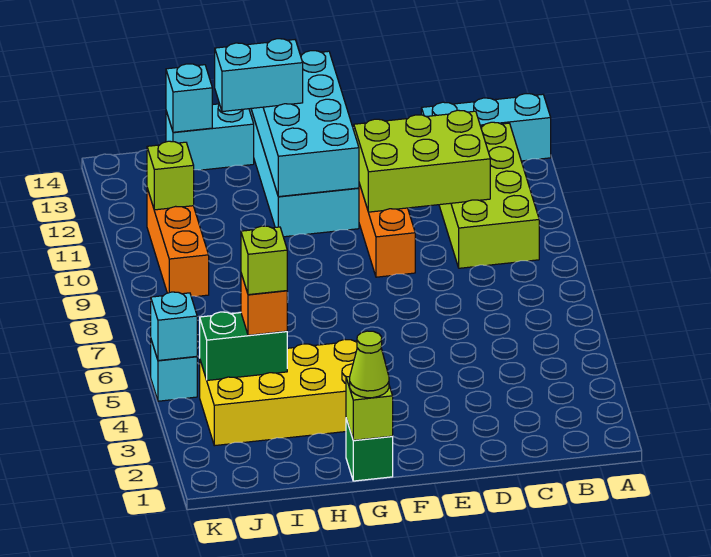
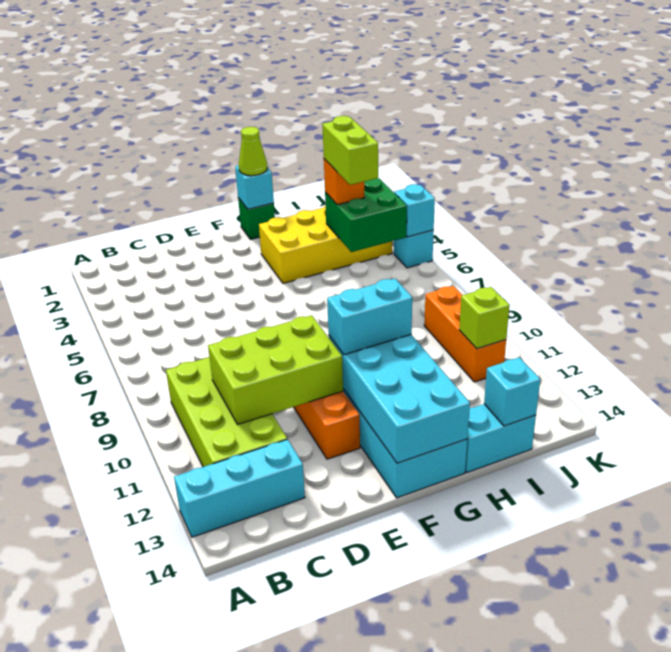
lime 1x1 brick [346,377,393,440] -> cyan 1x1 brick [235,165,274,209]
cyan 1x2 brick [215,39,303,112] -> cyan 1x2 brick moved to [327,279,412,355]
green 1x2 brick [200,312,287,380] -> green 2x2 brick [325,178,407,252]
lime 1x1 brick [241,226,287,295] -> lime 1x2 brick [322,116,378,185]

